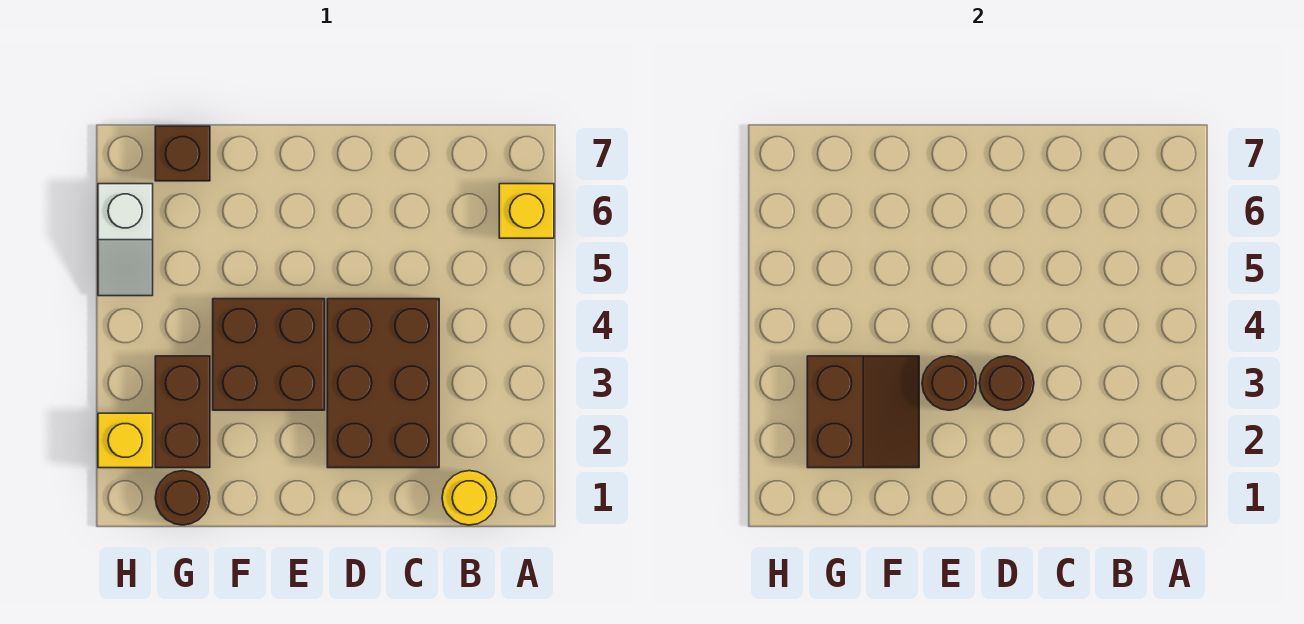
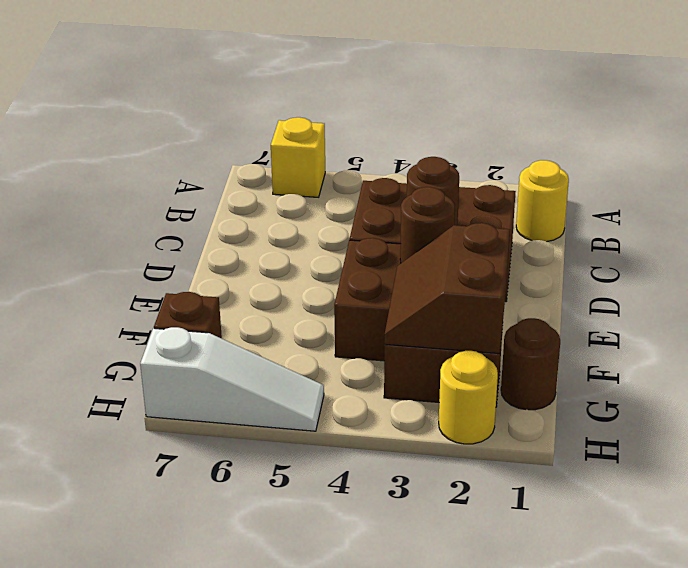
brown 2x2 slope [807,356,919,468] -> brown 2x2 slope turned to [384,223,510,354]
yellow 1x1 brick [98,413,153,468] -> yellow 1x1 round brick [439,351,498,444]
white 1x2 slope [98,184,153,296] -> white 1x3 slope [140,327,324,431]

